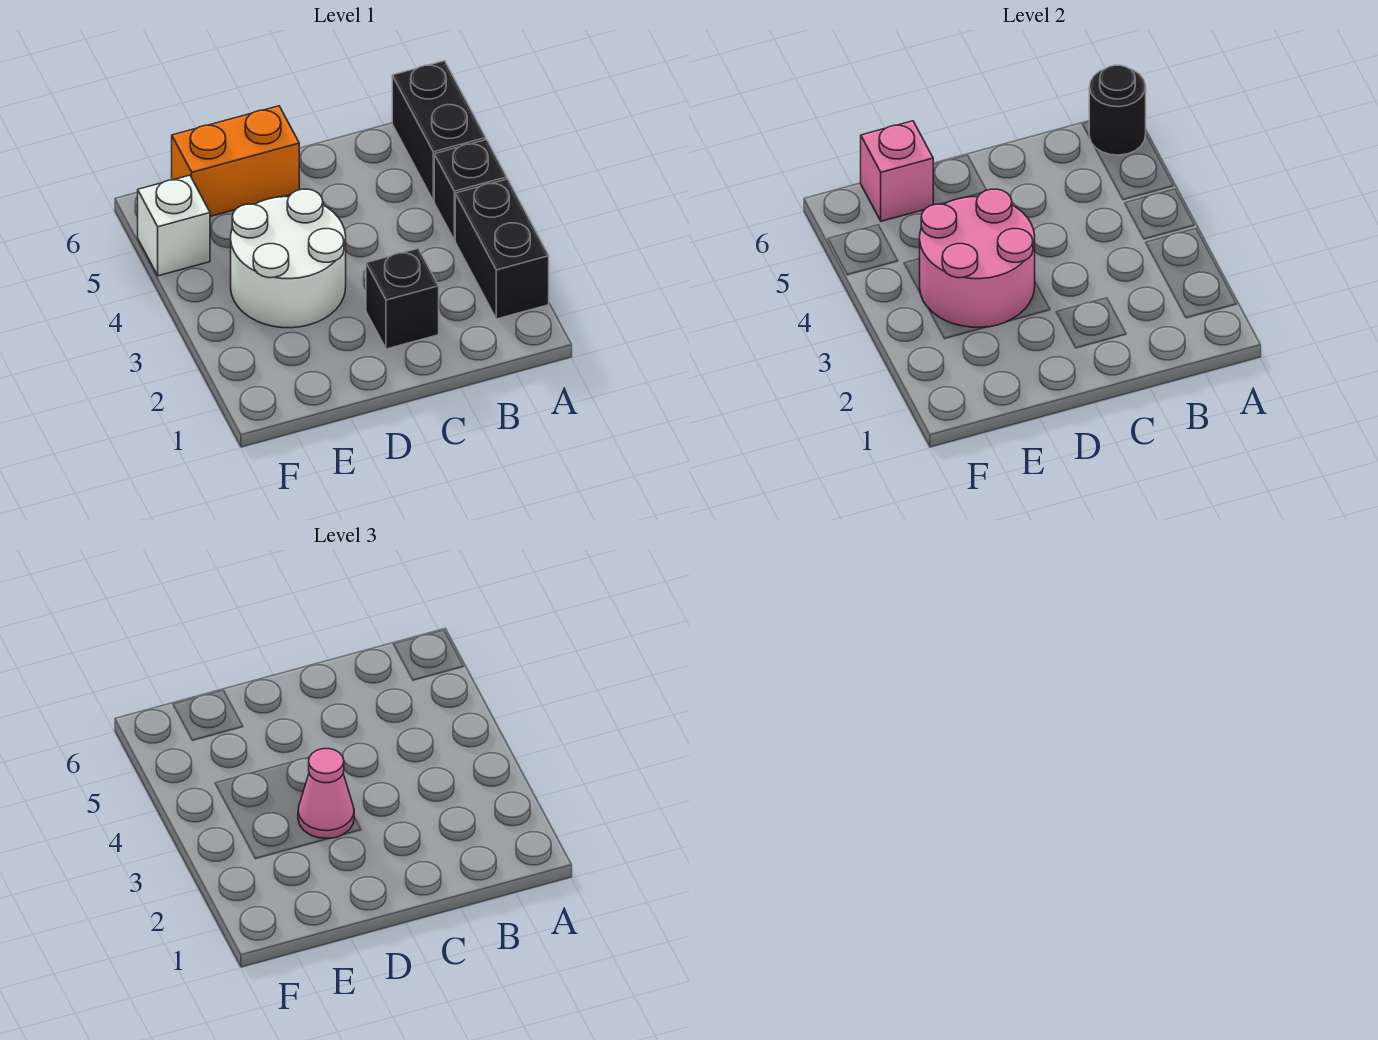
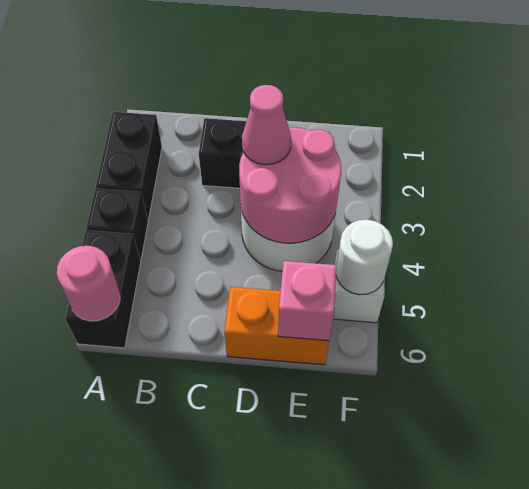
black 1x1 round brick [1089,65,1146,155] -> pink 1x1 round brick [57,246,120,321]
none -> white 1x1 round brick [336,220,393,295]

